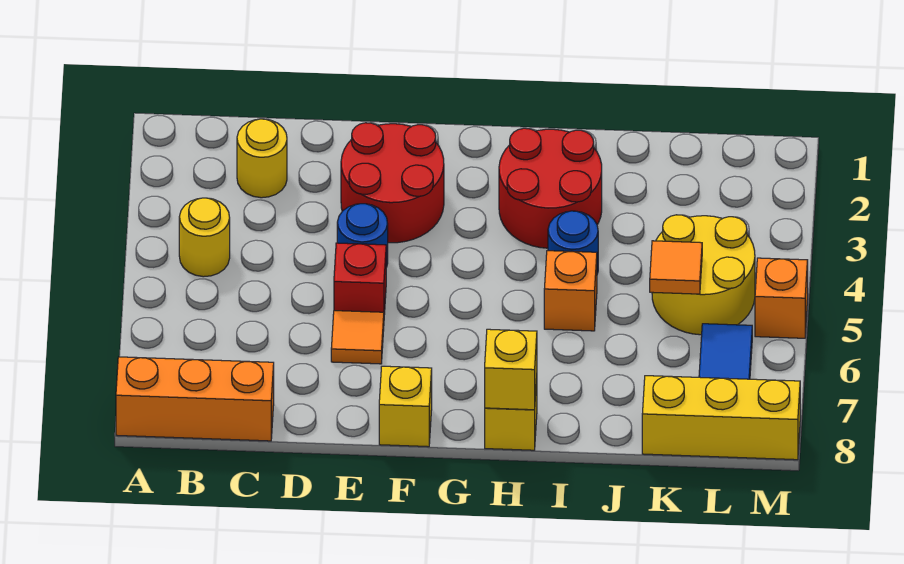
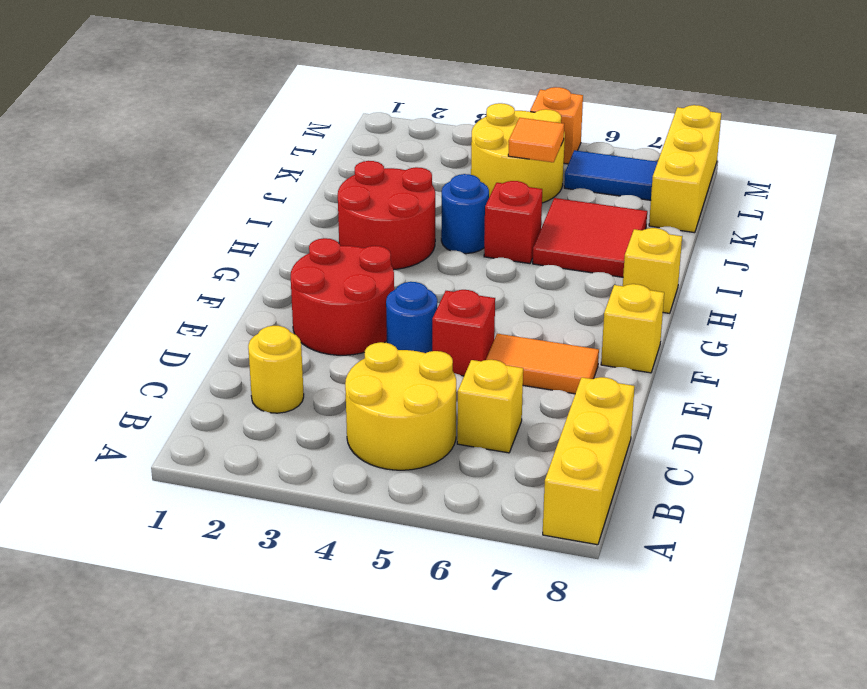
orange 1x3 brick [116,357,274,441] -> yellow 1x3 brick [543,377,635,545]
yellow 1x1 round brick [179,198,230,277] -> yellow 2x2 round brick [345,342,456,470]
orange 1x1 tile [331,311,384,364] -> orange 1x2 tile [486,334,599,394]
yellow 1x1 brick [485,329,537,410] -> yellow 1x1 brick moved to [457,360,523,453]
orange 1x1 brick [544,251,597,331] -> red 1x1 brick [484,181,542,264]
none -> red 2x2 tile [533,198,647,277]

